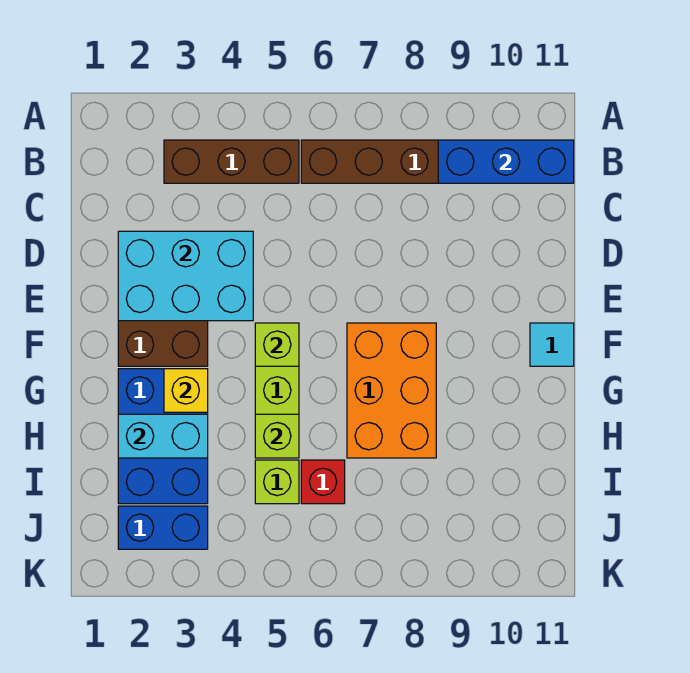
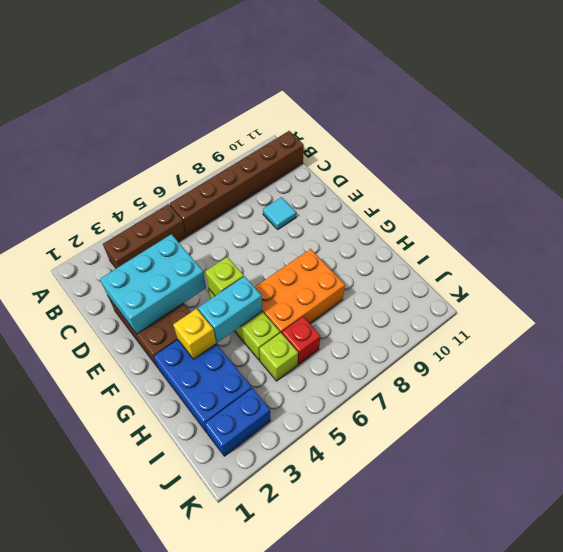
blue 1x3 brick [438,140,574,183] -> none
orange 2x3 brick [347,323,436,458] -> orange 2x3 brick turned to [255,249,345,333]
cyan 1x1 tile [530,323,574,366] -> cyan 1x1 tile moved to [263,197,296,229]
cyan 1x2 brick [118,414,208,458] -> cyan 1x2 brick moved to [198,276,262,342]
lime 1x1 brick [255,414,299,458] -> none

